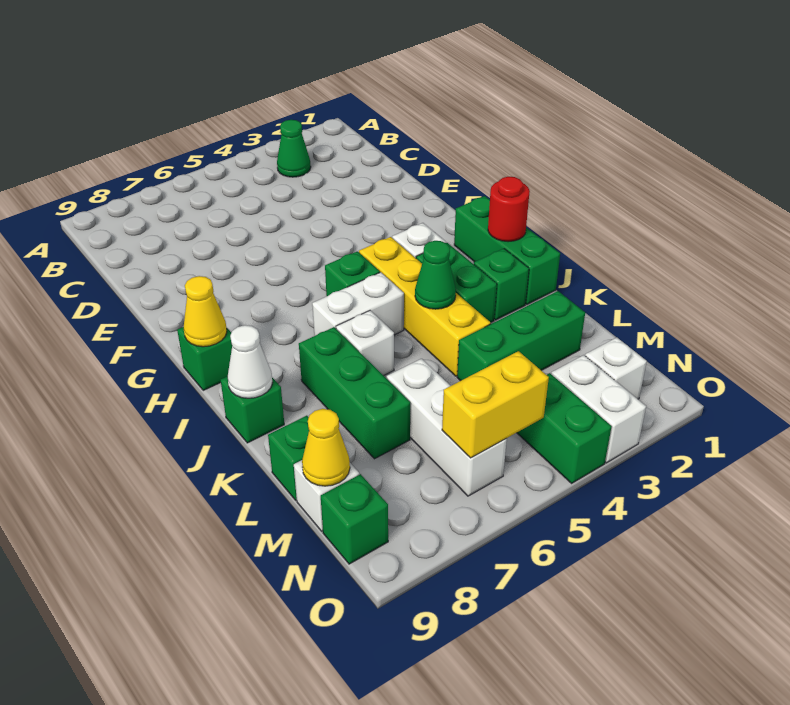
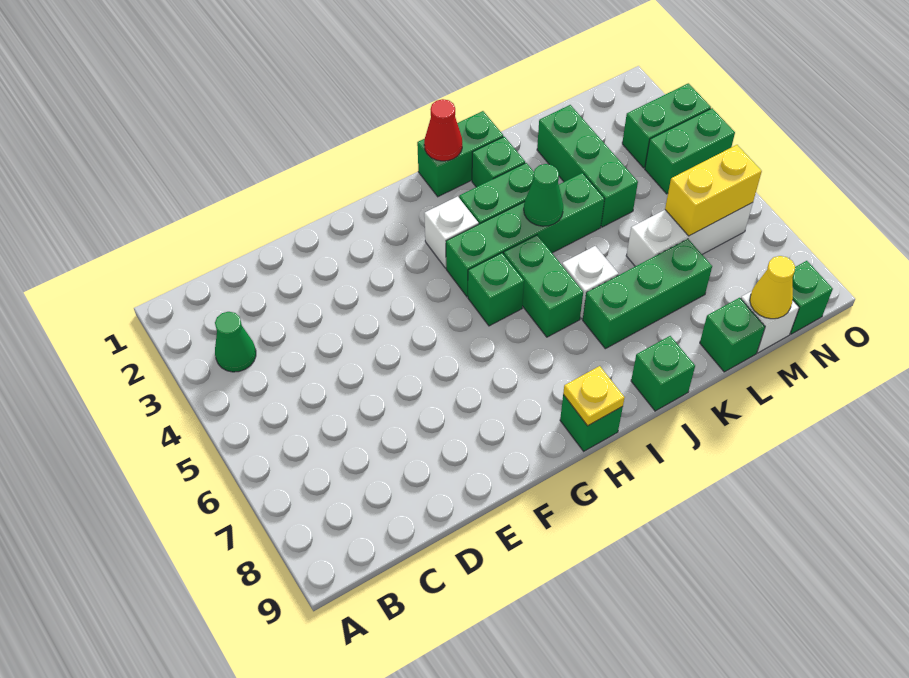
green 1x3 brick [454,196,560,304] -> green 1x2 brick [417,111,503,197]
yellow 1x4 brick [359,237,491,376] -> green 1x4 brick [446,173,604,297]
yellow 1x1 cone [184,276,227,347] -> yellow 1x1 plate [563,366,625,426]
red 1x1 round brick [488,177,530,242] -> red 1x1 cone [424,99,462,161]
white 1x2 brick [312,272,404,336] -> green 1x2 brick [504,235,583,337]
white 1x1 cone [228,325,272,398] -> none
white 1x1 brick [585,337,647,399] -> none
white 1x2 brick [551,355,646,463] -> green 1x2 brick [622,83,711,168]
yellow 1x2 brick [442,351,549,458] -> yellow 1x2 brick turned to [665,145,762,236]

